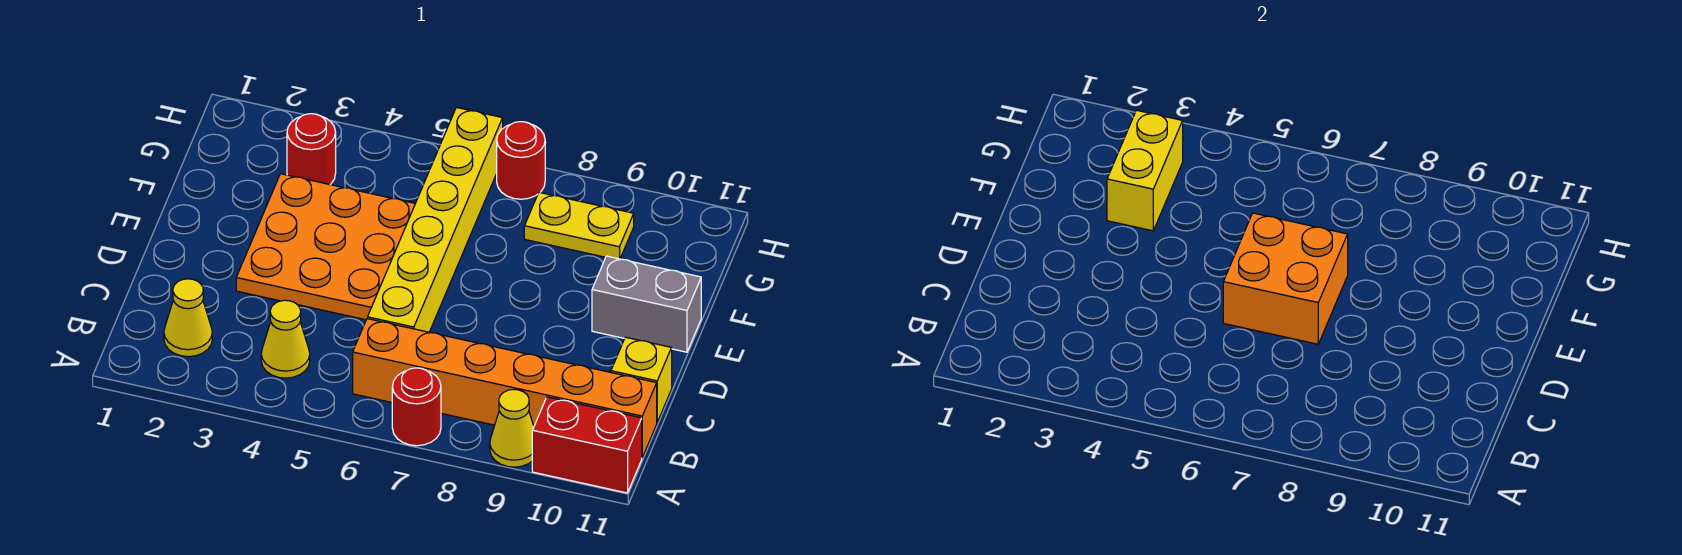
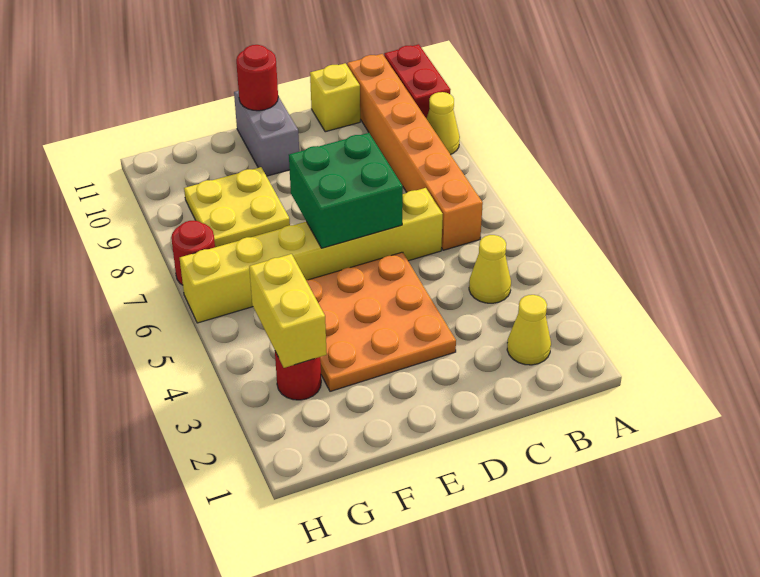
red 1x1 round brick [392,368,441,446] -> red 1x1 round brick moved to [236,45,278,111]
orange 2x2 brick [1223,213,1348,344] -> green 2x2 brick [289,133,403,248]
yellow 1x2 brick [1107,110,1183,231] -> yellow 1x2 brick turned to [249,254,327,368]
yellow 1x2 plate [524,192,634,259] -> yellow 2x2 plate [184,167,290,247]

